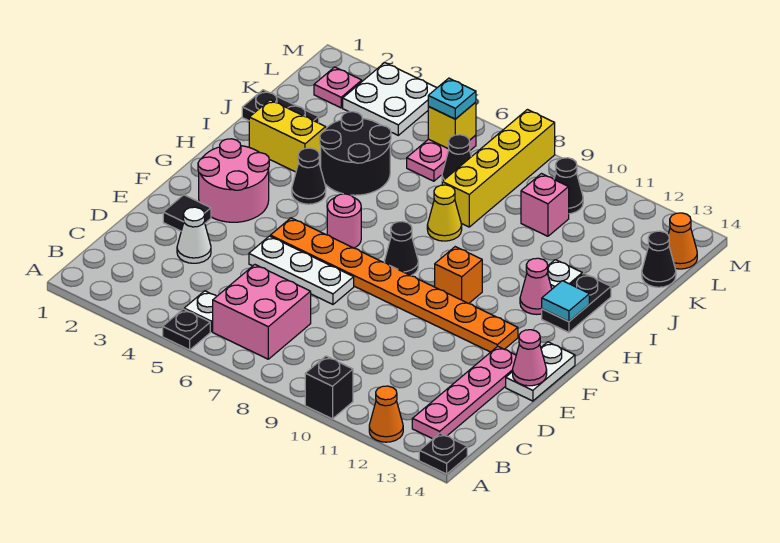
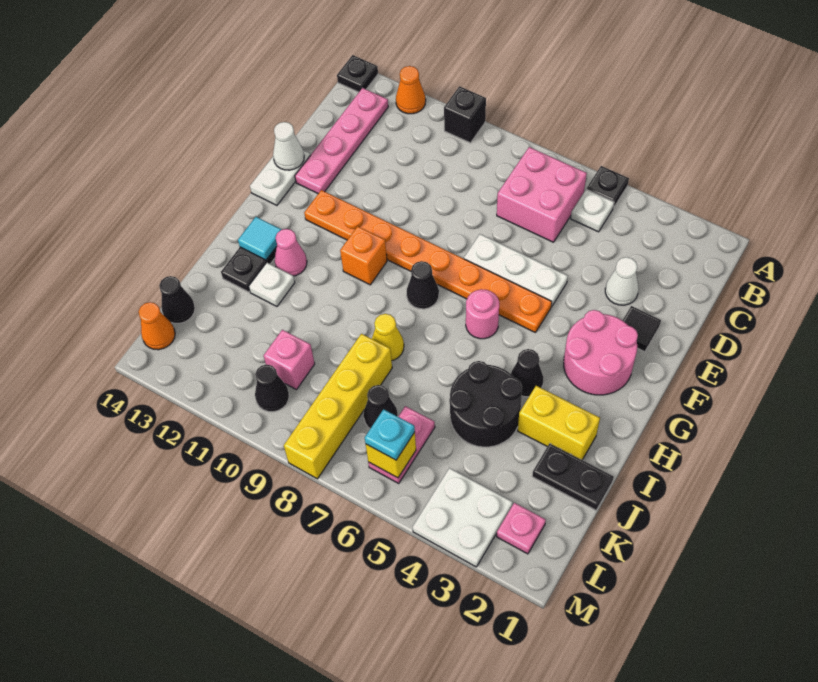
pink 1x1 cone [513,330,547,386] -> white 1x1 cone [273,122,304,170]

